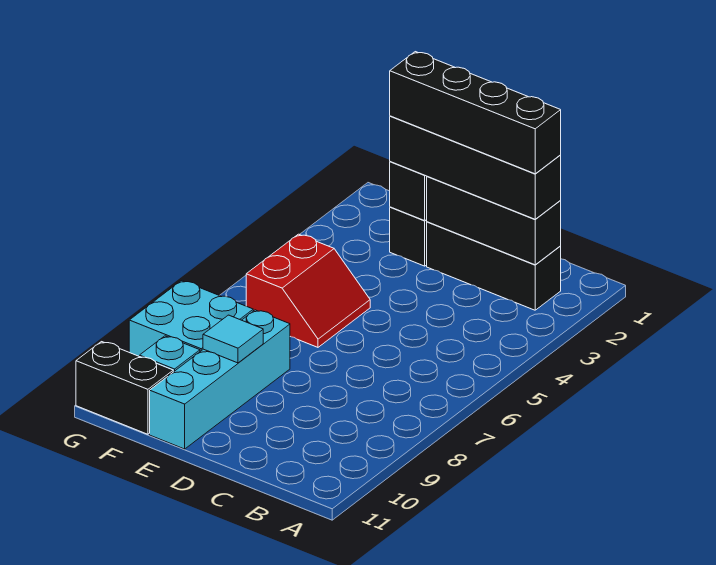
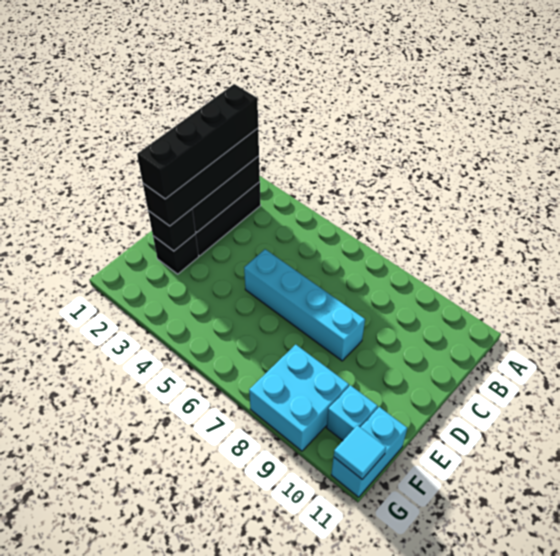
red 2x2 slope [246,234,370,347] -> none
cyan 1x4 brick [150,310,290,449] -> cyan 1x4 brick moved to [244,249,365,361]
cyan 1x1 tile [203,315,263,363] -> cyan 1x1 tile moved to [334,425,386,479]
black 1x2 brick [76,342,173,434] -> cyan 1x2 brick [331,407,407,497]

